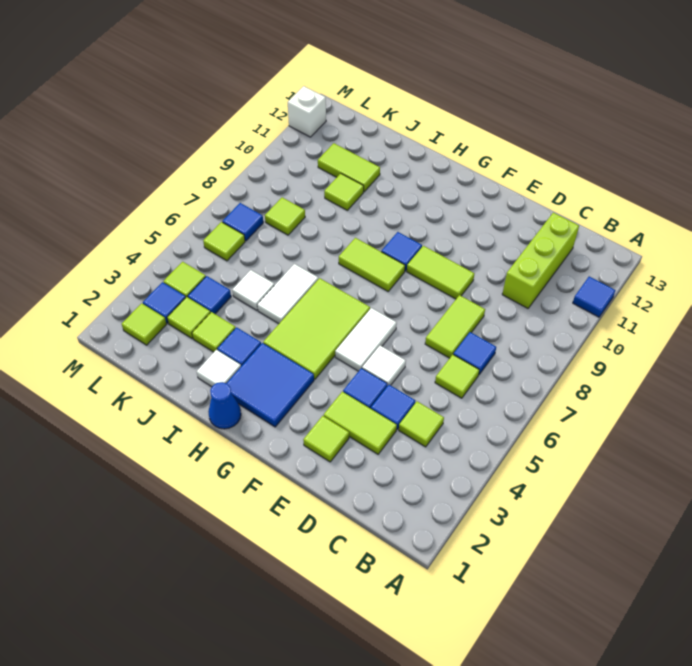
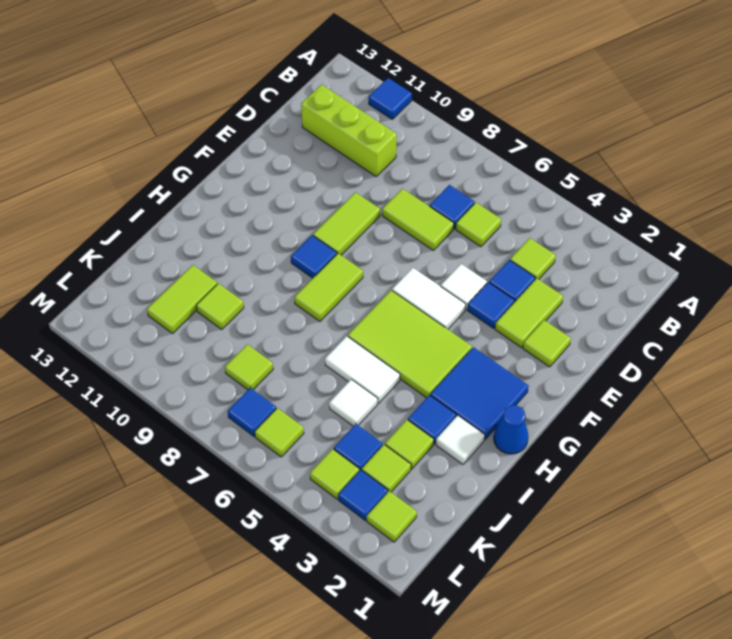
white 1x1 brick [288,86,326,137] -> none

